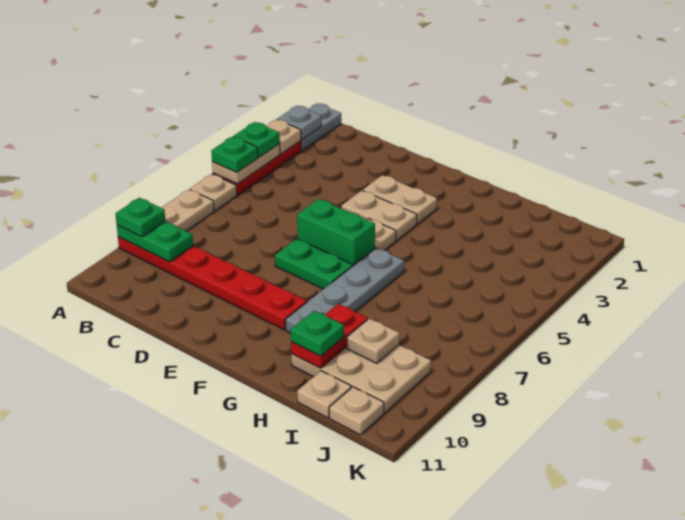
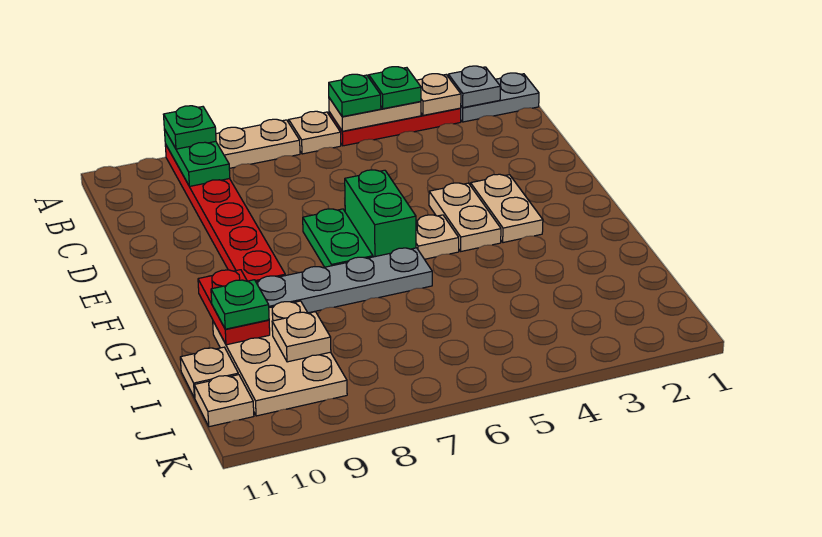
red 1x2 plate [291,304,368,368] -> red 1x2 plate turned to [198,270,270,345]

